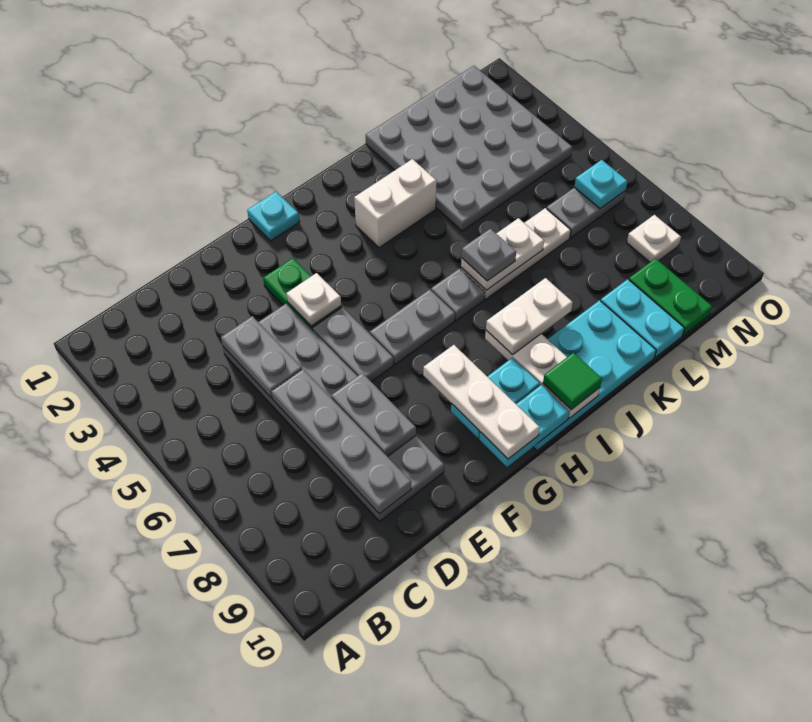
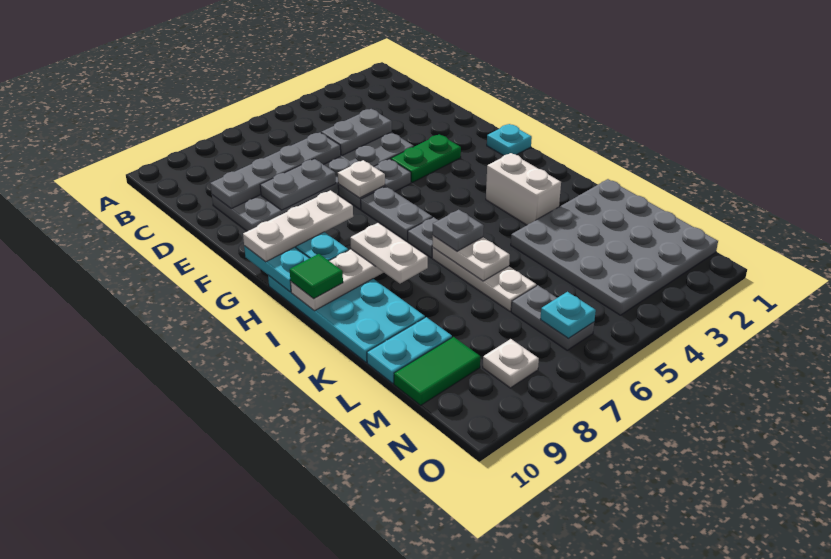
white 1x1 plate [286,273,341,326] -> white 1x1 plate moved to [338,160,385,198]
green 1x2 plate [629,258,712,335] -> green 1x2 tile [394,337,480,405]

